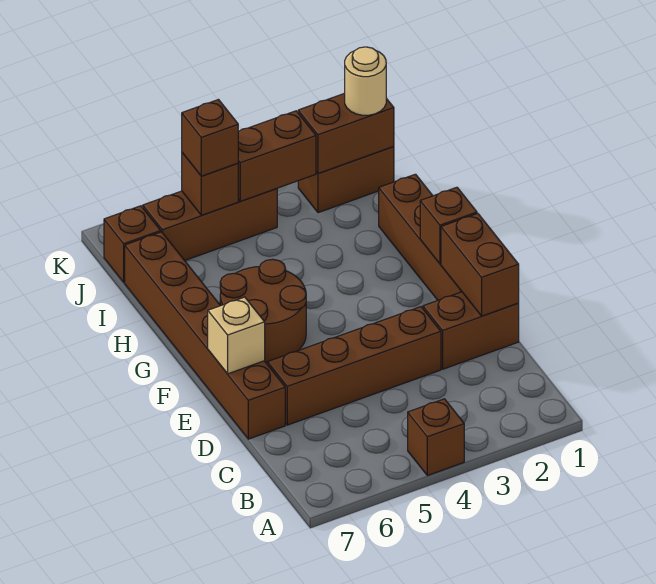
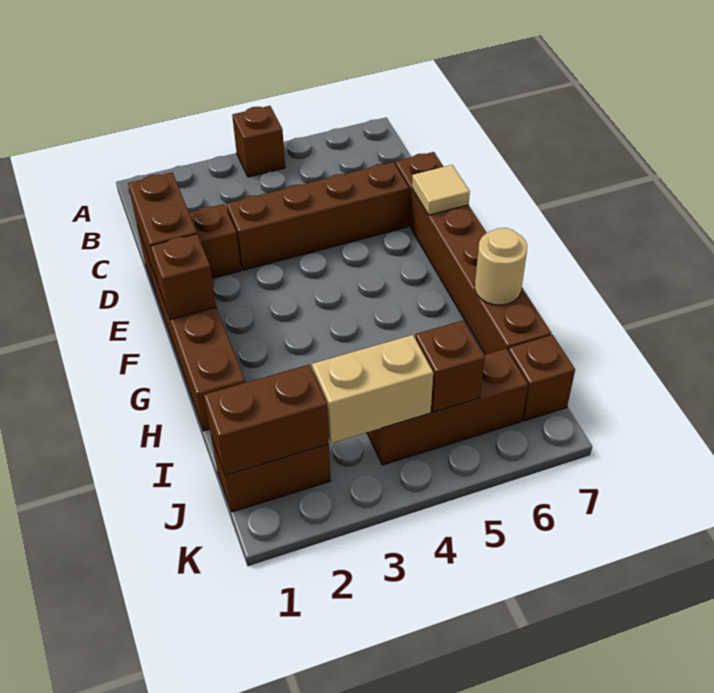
tan 1x1 brick [208,297,265,374] -> tan 1x1 tile [412,165,470,215]
brown 2x2 round brick [220,259,306,363] -> none
tan 1x1 round brick [345,47,386,115] -> tan 1x1 round brick moved to [475,228,527,305]
brown 1x2 brick [238,111,316,201] -> tan 1x2 brick [312,335,433,443]
brown 1x1 brick [182,100,238,176] -> none

